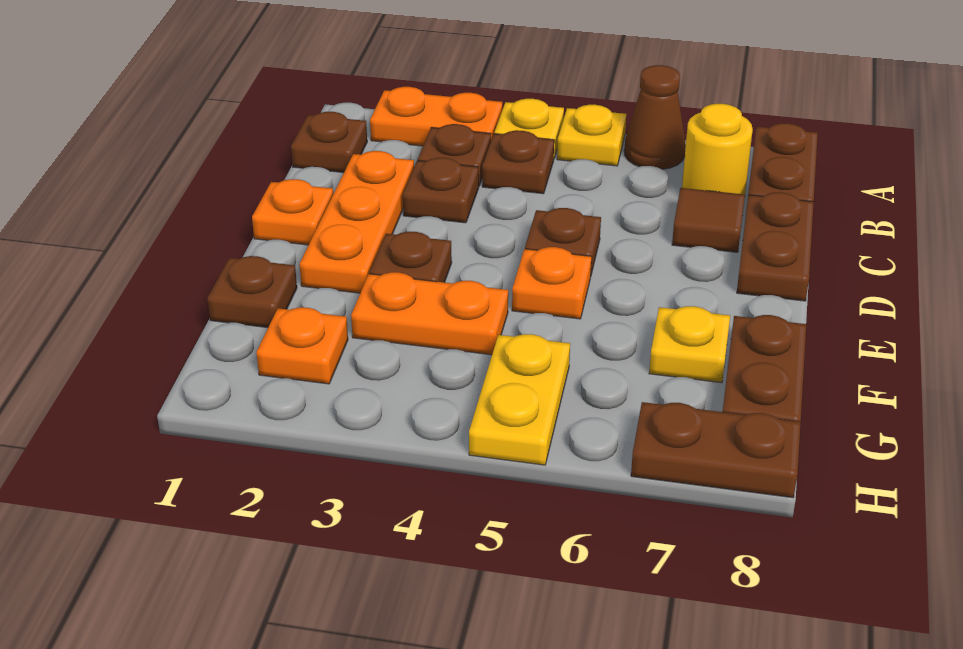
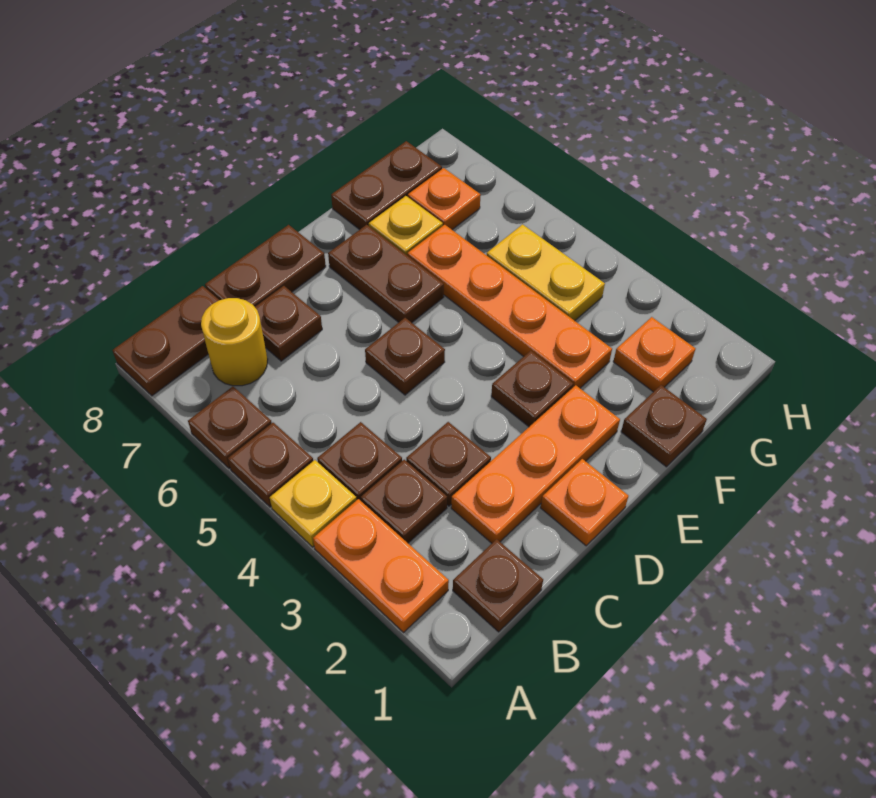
yellow 1x1 plate [557,105,626,166] -> brown 1x1 plate [228,423,313,507]
brown 1x1 cone [624,65,686,169] -> brown 1x1 plate [188,387,272,468]
brown 1x1 tile [672,188,745,252] -> brown 1x1 plate [255,286,322,361]
orange 1x1 plate [512,247,591,319] -> orange 1x1 plate moved to [408,168,480,230]
orange 1x2 plate [351,272,508,355] -> orange 1x4 plate [407,225,612,388]
yellow 1x2 plate [469,334,570,465] -> yellow 1x2 plate turned to [487,225,605,321]
brown 1x2 plate [631,402,801,498] -> brown 1x2 plate moved to [328,225,444,323]

